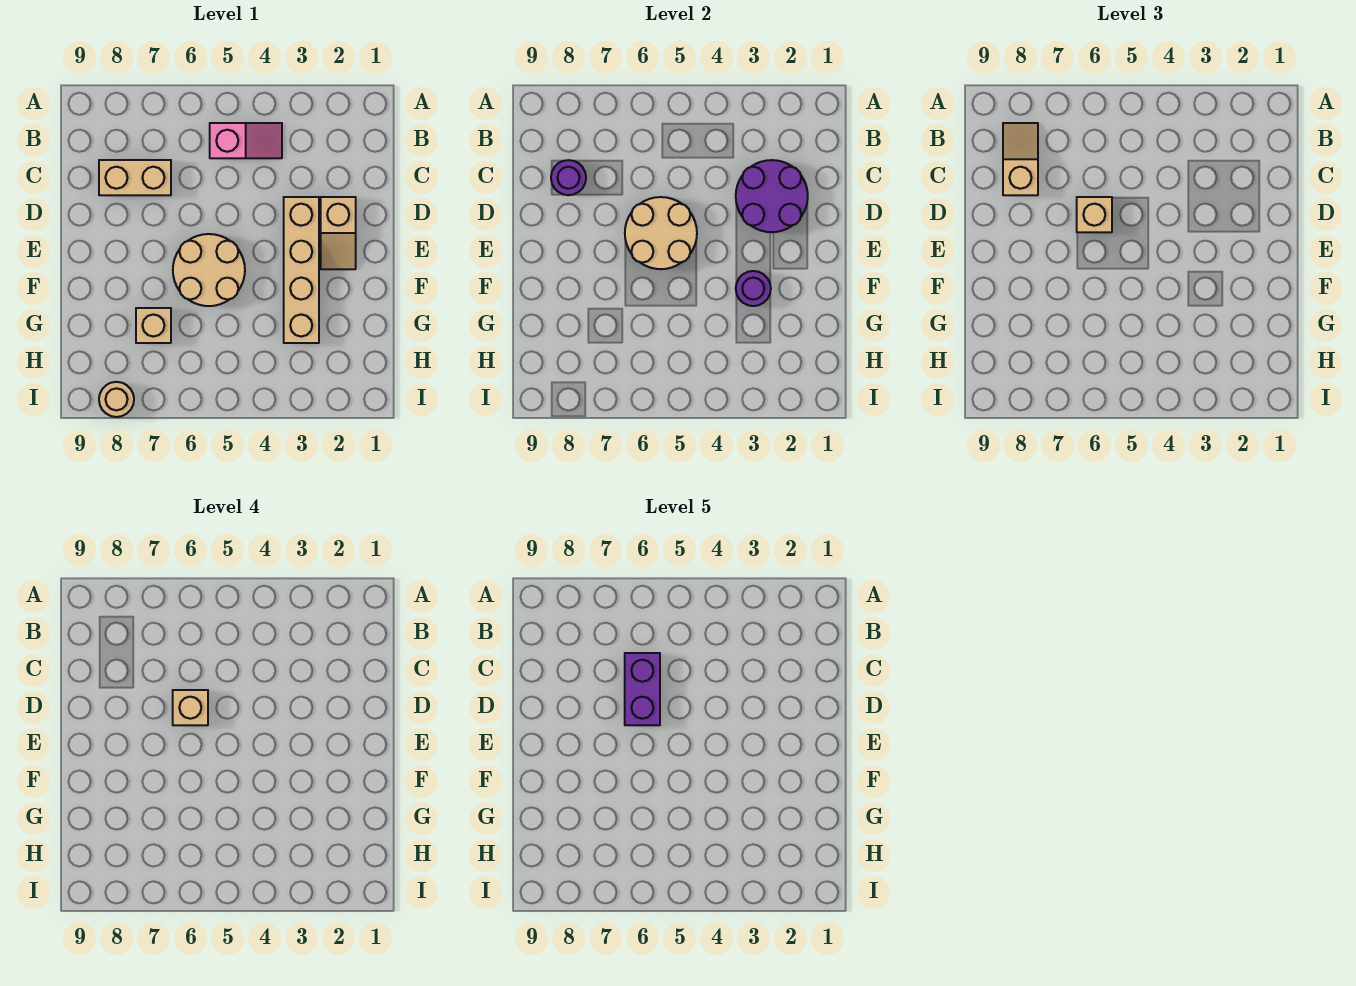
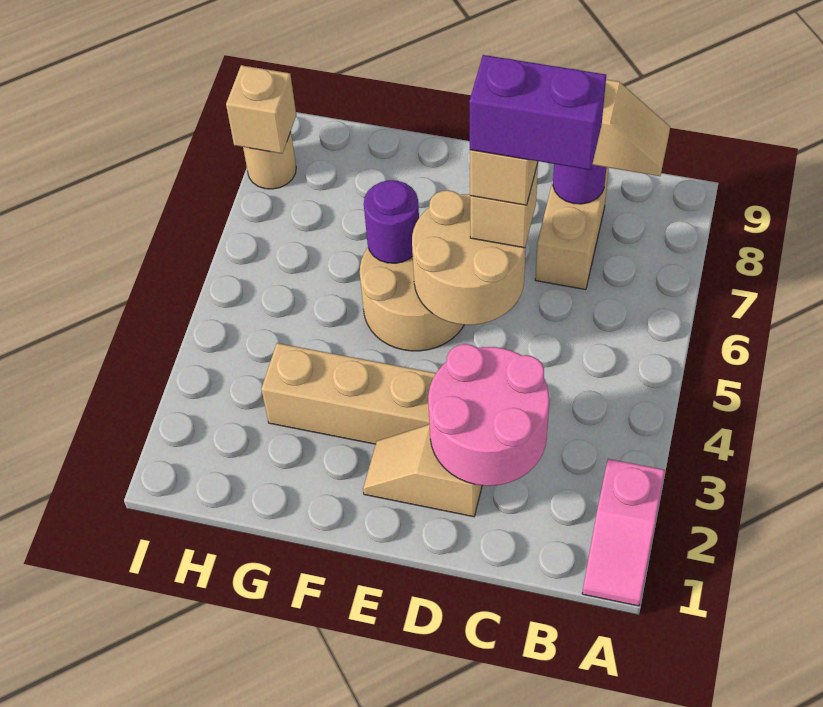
pink 1x2 slope [210,123,282,158] -> pink 1x2 slope moved to [582,459,665,606]
purple 2x2 round brick [736,160,808,232] -> pink 2x2 round brick [428,344,549,486]
purple 1x1 round brick [736,271,771,306] -> purple 1x1 round brick moved to [364,180,419,263]
tan 1x1 brick [136,308,171,343] -> tan 1x1 brick moved to [226,65,296,154]

